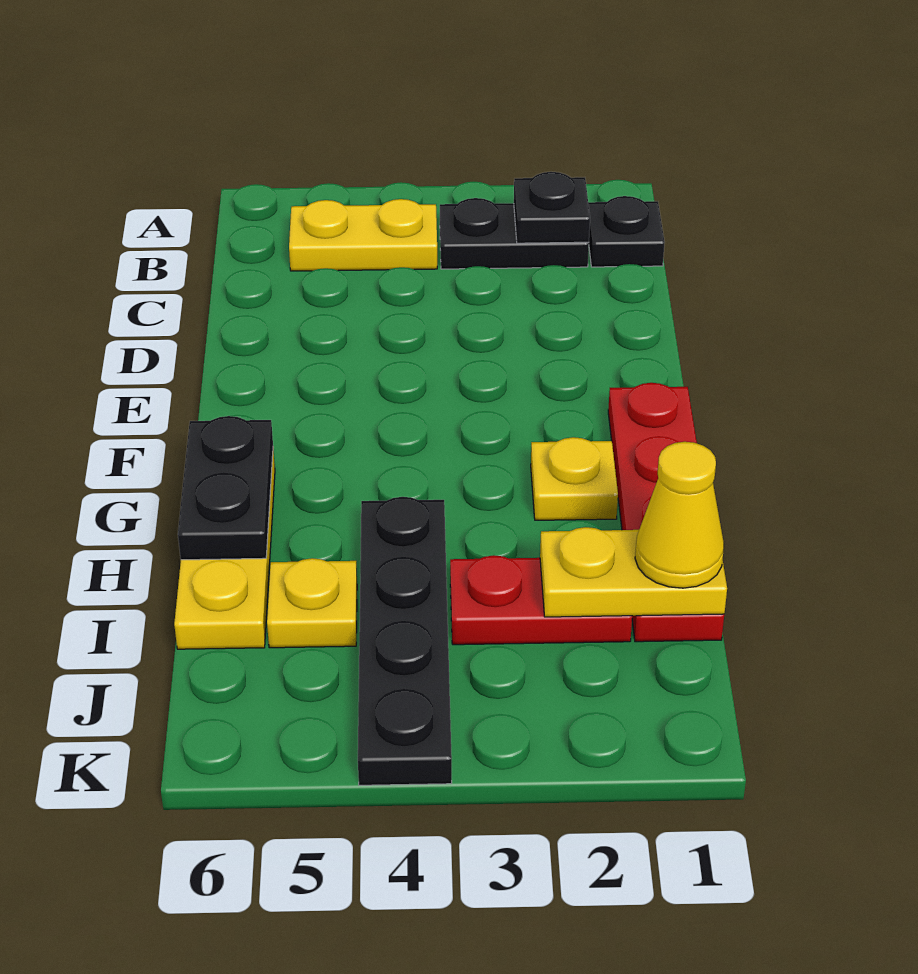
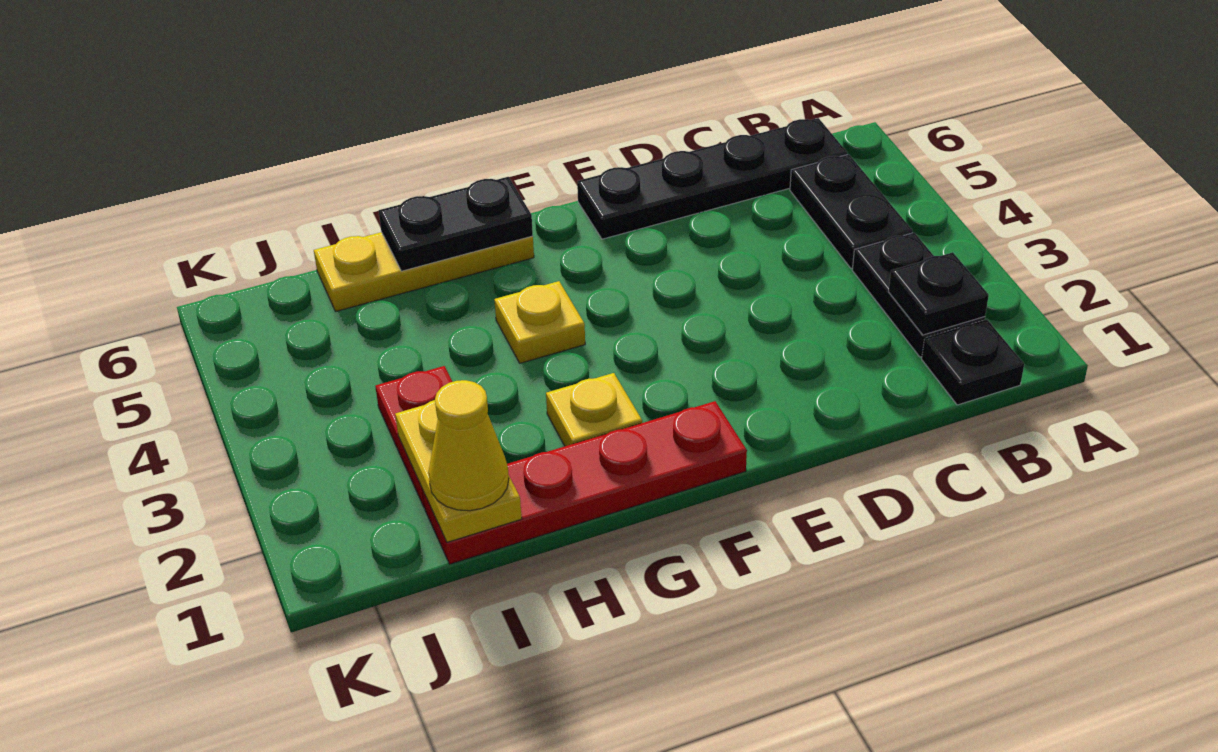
yellow 1x2 plate [289,199,437,271] -> black 1x2 plate [790,154,913,268]
black 1x4 plate [358,497,452,785] -> black 1x4 plate moved to [577,118,847,239]
yellow 1x1 plate [267,558,357,648] -> yellow 1x1 plate moved to [494,281,585,363]

